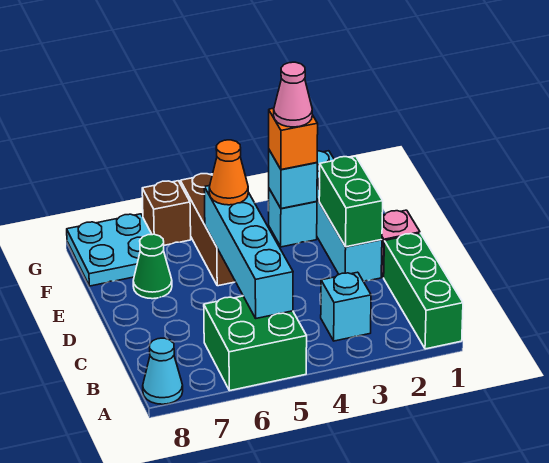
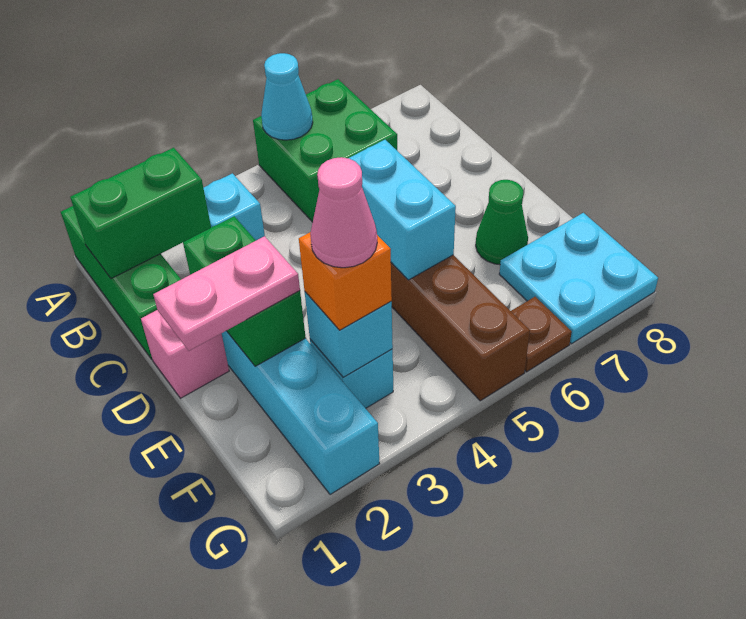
cyan 1x1 cone [143,338,183,404] -> cyan 1x1 cone moved to [261,53,313,140]
none -> green 1x2 brick [70,148,211,279]
cyan 1x4 brick [204,186,293,318] -> cyan 1x2 brick [348,140,456,280]
none -> pink 1x2 plate [153,236,300,351]
orange 1x1 cone [209,140,248,205] -> none
brown 1x1 brick [142,181,191,245] -> brown 1x1 plate [511,297,572,372]

